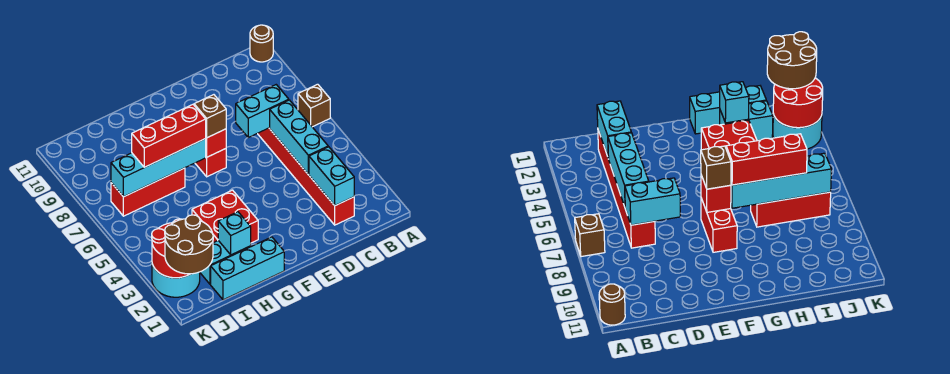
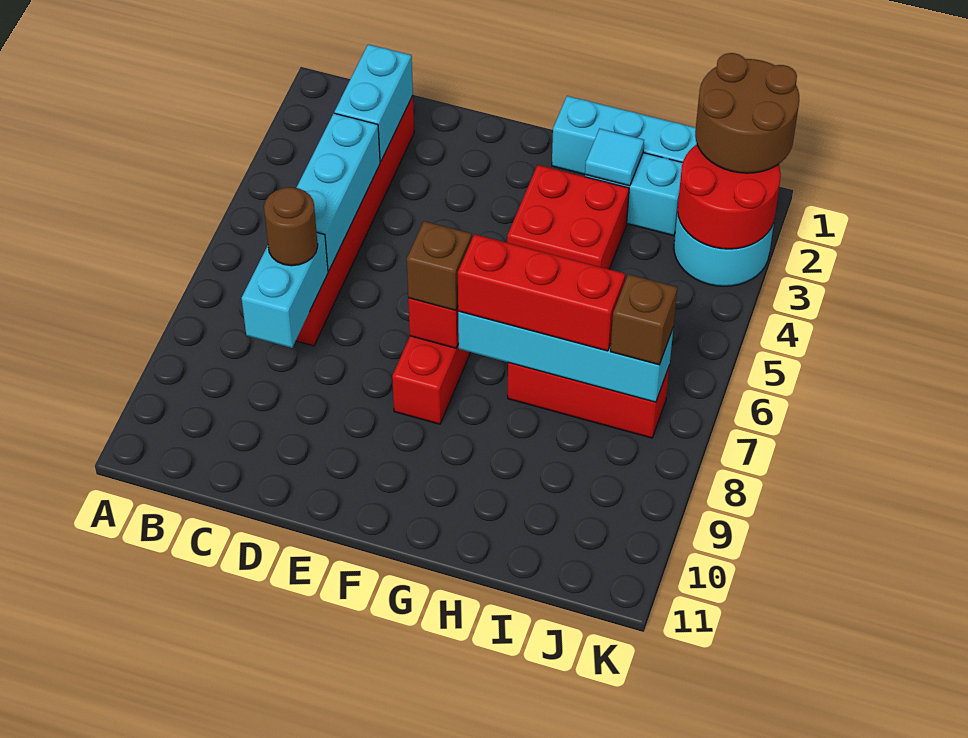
brown 1x1 brick [298,84,330,127] -> brown 1x1 brick moved to [610,274,678,365]
brown 1x1 round brick [250,25,273,62] -> brown 1x1 round brick moved to [264,187,318,266]
cyan 1x2 brick [236,85,289,137] -> cyan 1x2 brick turned to [242,233,328,348]
cyan 1x1 brick [218,212,251,255] -> cyan 1x1 tile [585,129,644,186]

